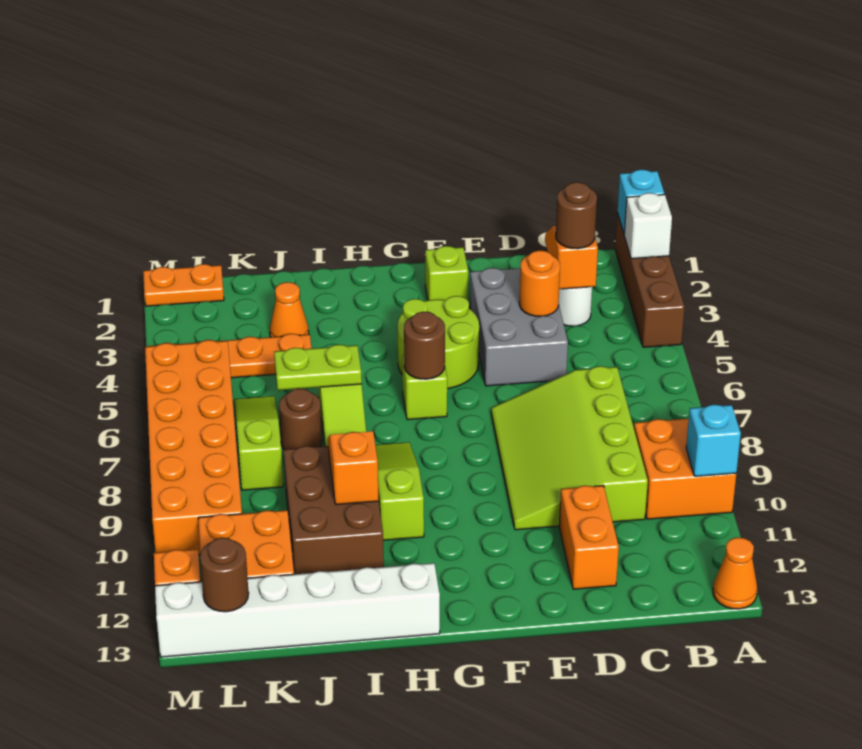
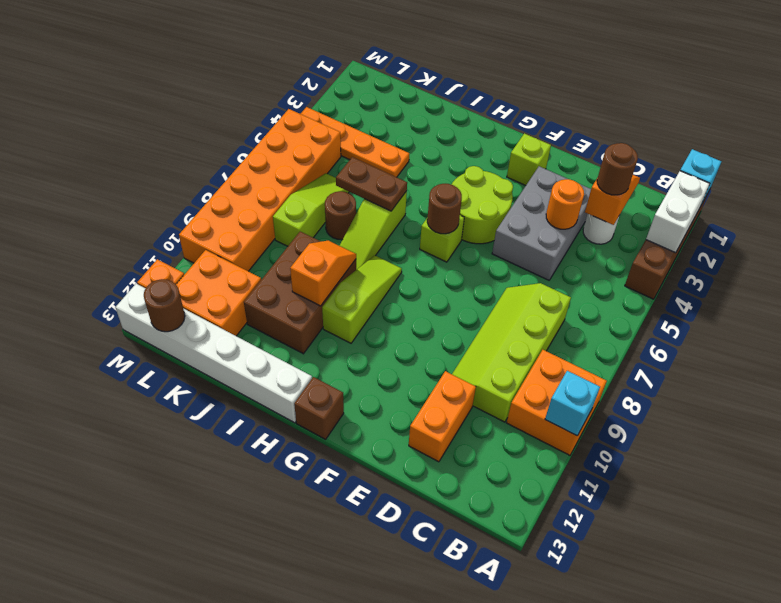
white 1x1 brick [624,193,672,259] -> white 1x2 brick [646,171,710,253]
orange 1x1 cone [713,537,757,609] -> none
lime 3x4 slope [491,366,648,530] -> lime 2x4 slope [452,283,571,422]
none -> brown 1x1 brick [294,377,344,439]
lime 1x2 plate [274,345,362,390] -> brown 1x2 plate [336,157,407,211]
orange 1x1 cone [270,282,309,337] -> none
orange 1x2 plate [143,264,224,306] -> none

